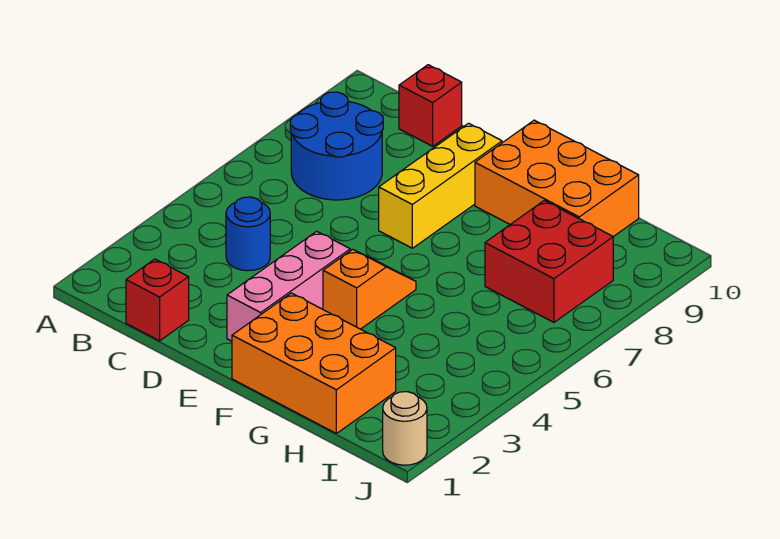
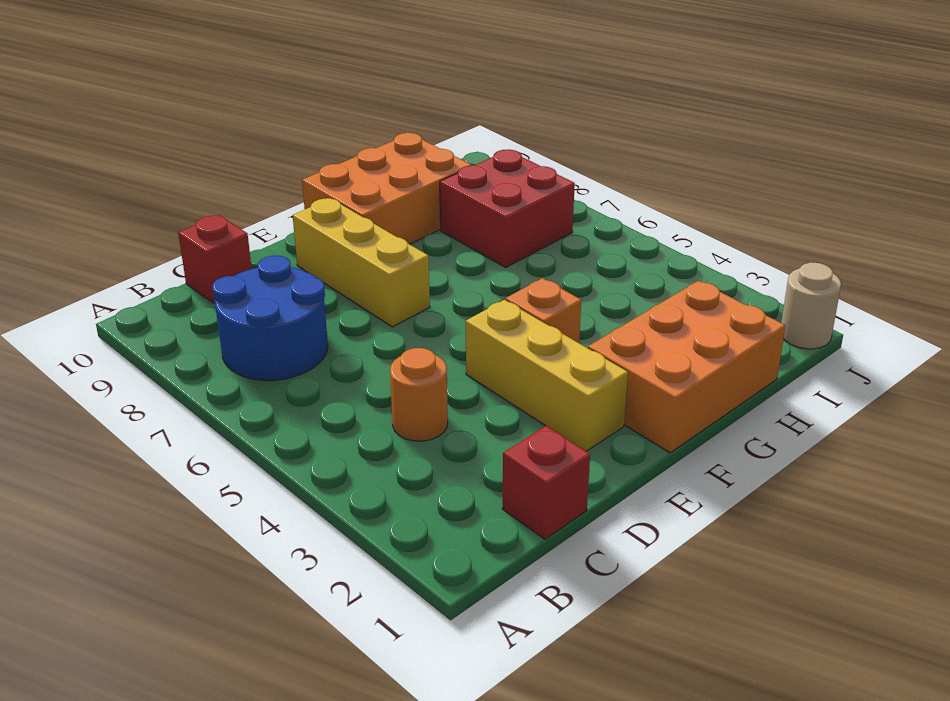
blue 1x1 round brick [226,197,270,271] -> orange 1x1 round brick [390,348,448,441]
pink 1x3 brick [227,231,350,341] -> yellow 1x3 brick [466,300,628,451]

